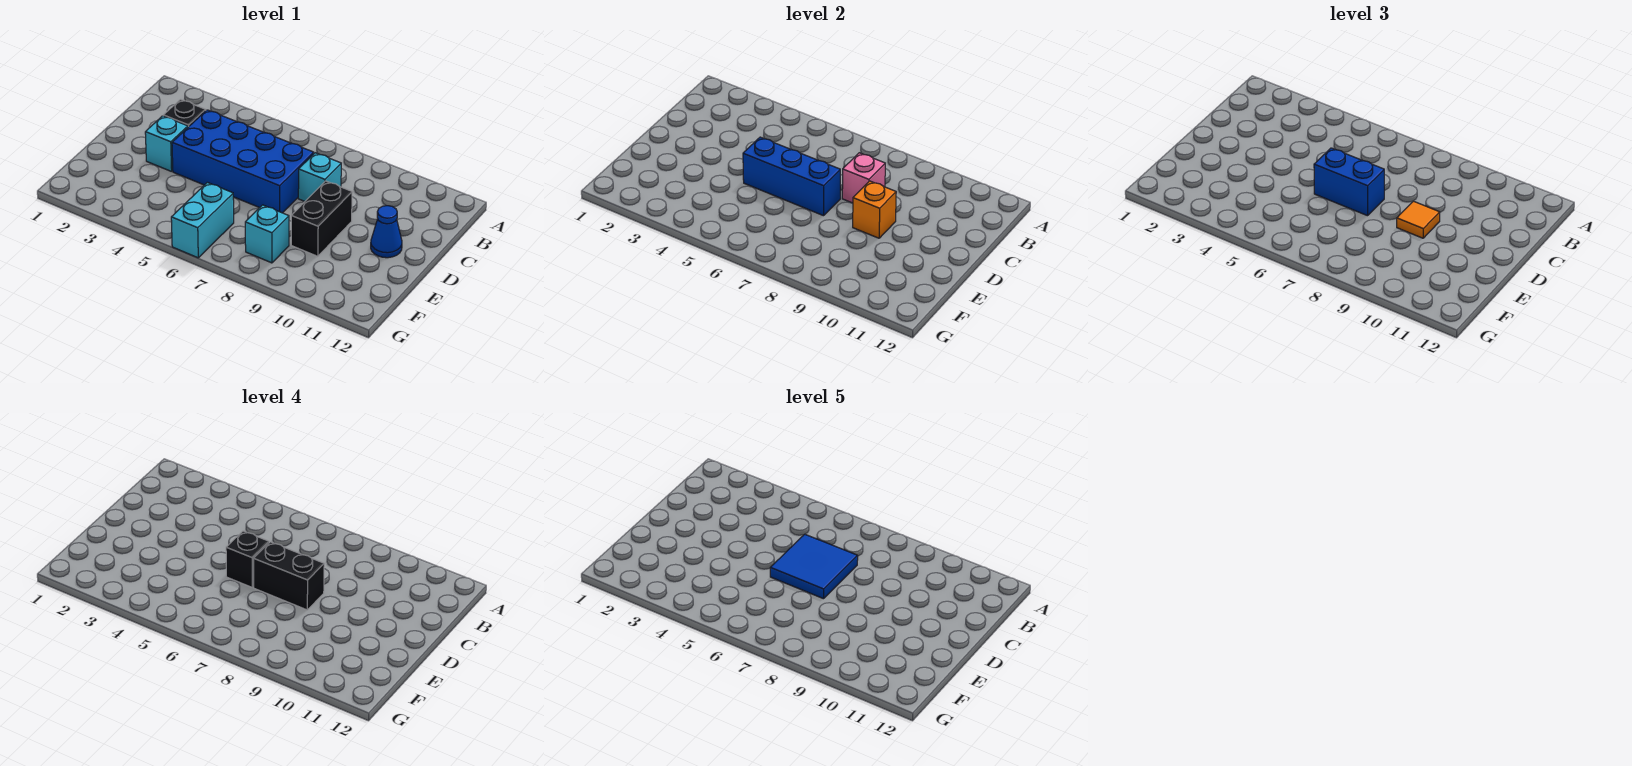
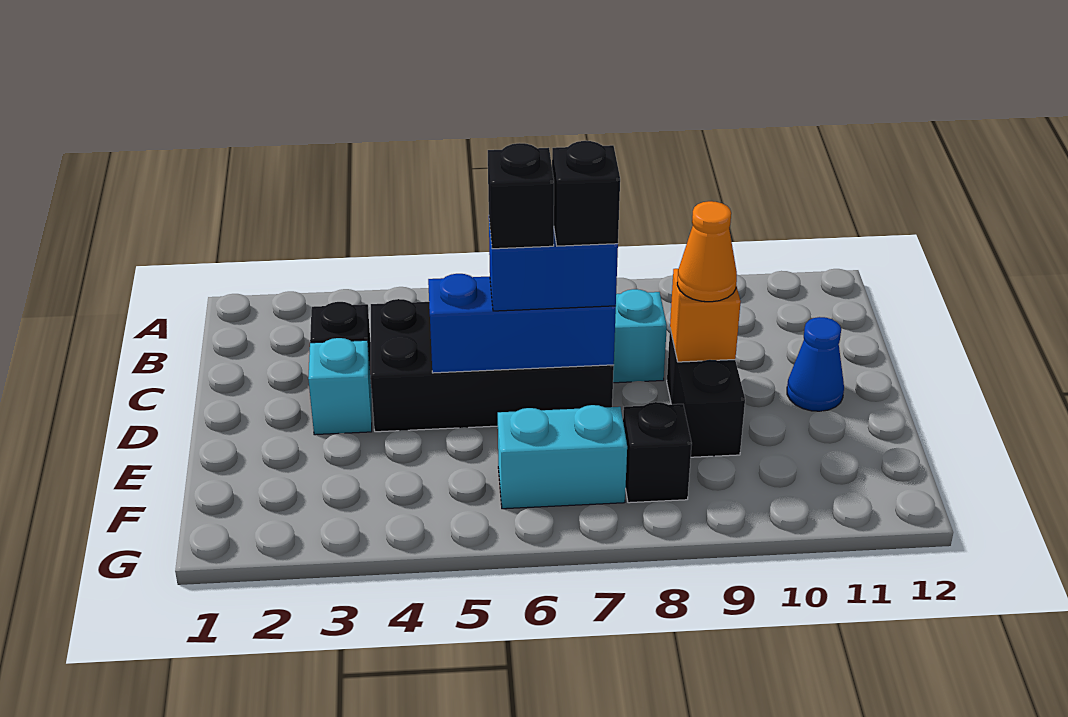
blue 2x4 brick [172,110,314,213] -> black 2x4 brick [371,299,614,432]
blue 2x2 tile [770,534,858,599] -> none
pink 1x1 brick [842,153,885,203] -> none
black 1x2 brick [254,542,324,610] -> black 1x1 brick [552,141,620,246]
orange 1x1 tile [1397,201,1440,238] -> orange 1x1 cone [677,201,737,302]
cyan 1x2 brick [171,182,234,258] -> cyan 1x2 brick turned to [498,405,627,509]
cyan 1x1 brick [245,205,289,263] -> black 1x1 brick [623,402,692,503]

